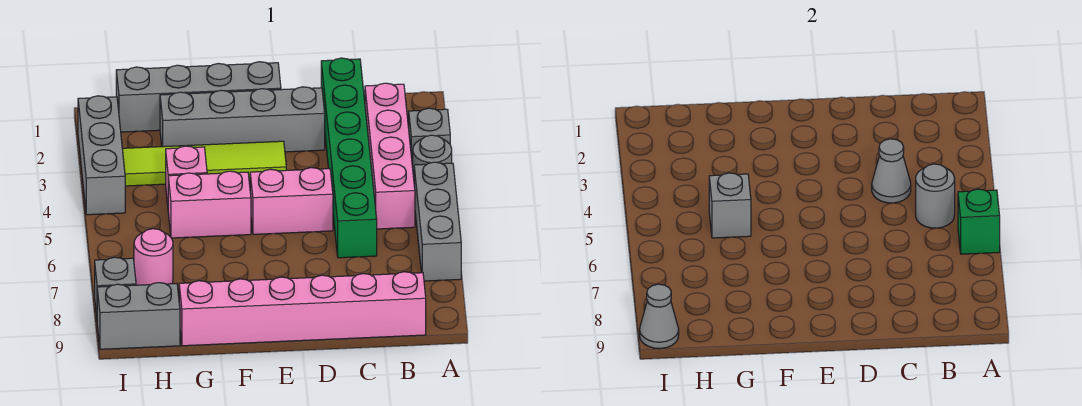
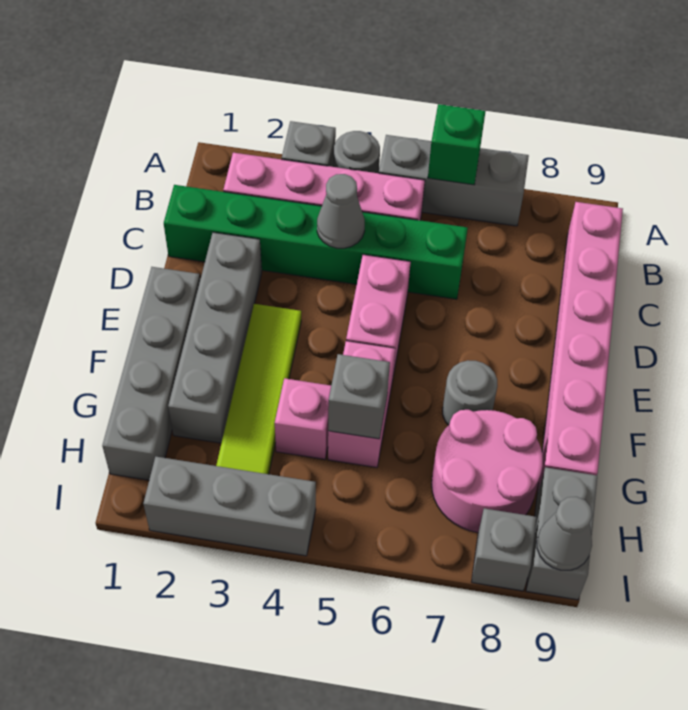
grey 1x1 round brick [916,164,955,228] -> grey 1x1 round brick moved to [443,360,498,425]
pink 1x1 round brick [134,229,173,285] -> pink 2x2 round brick [432,410,543,533]

